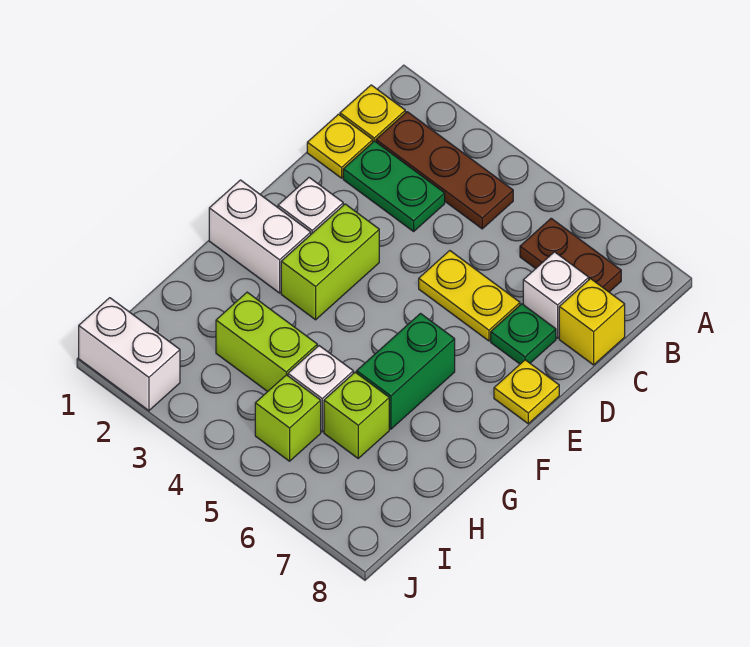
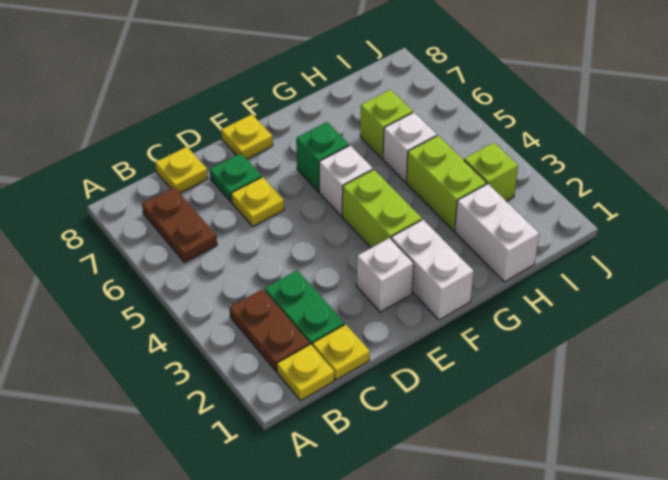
brown 1x3 plate [376,112,513,229] -> brown 1x2 plate [229,289,310,371]
white 1x1 brick [523,252,589,338] -> white 1x1 brick moved to [319,145,373,216]
yellow 1x1 brick [559,279,625,365] -> yellow 1x1 plate [155,147,208,193]
yellow 1x2 plate [419,251,520,341] -> yellow 1x1 plate [231,177,284,226]
lime 1x2 brick [281,204,379,320] -> lime 1x2 brick turned to [342,170,422,248]
green 1x2 brick [357,314,455,429] -> green 1x1 brick [296,122,349,192]
lime 1x1 brick [255,375,321,461] -> lime 1x1 brick moved to [464,143,518,201]
white 1x2 brick [79,298,180,411] -> white 1x2 brick moved to [455,184,539,282]

